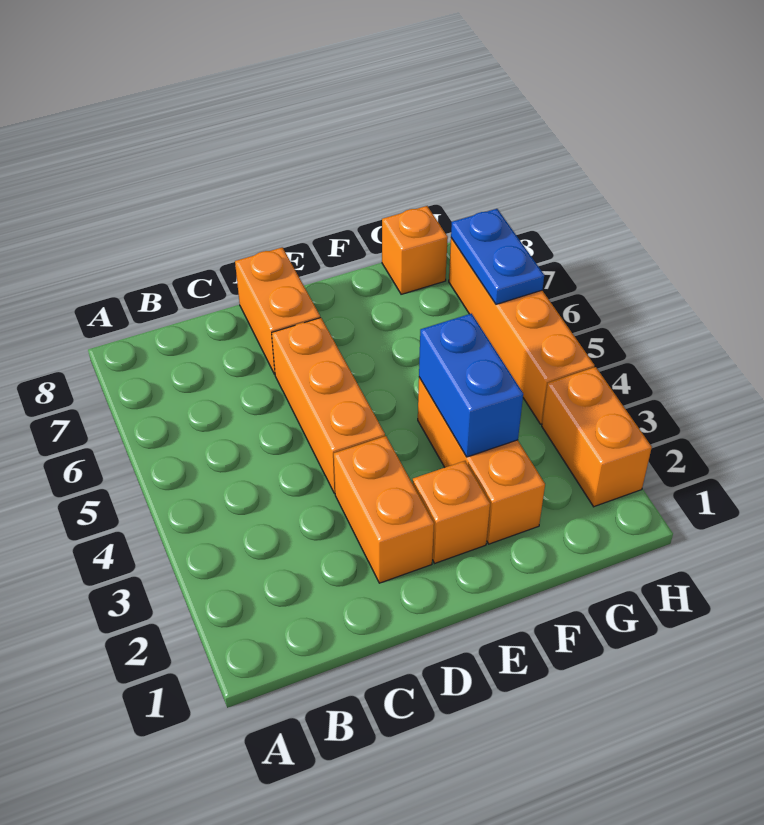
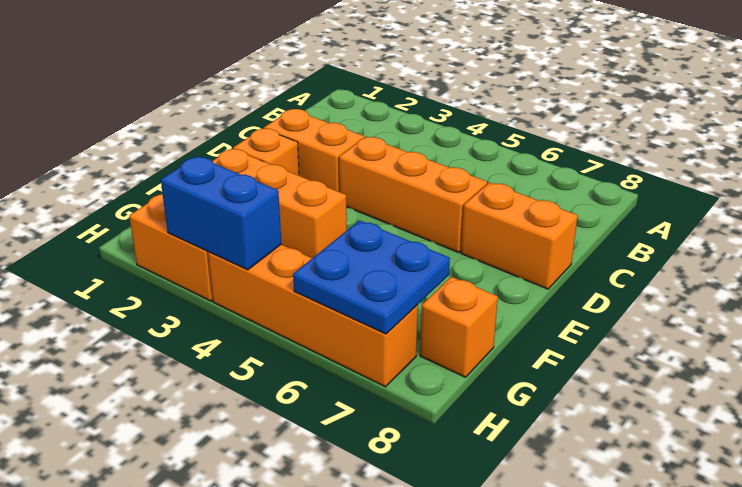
blue 1x2 brick [419,314,523,457] -> blue 1x2 brick moved to [161,156,282,270]
blue 1x2 plate [451,209,544,304] -> blue 2x2 plate [293,220,450,334]

